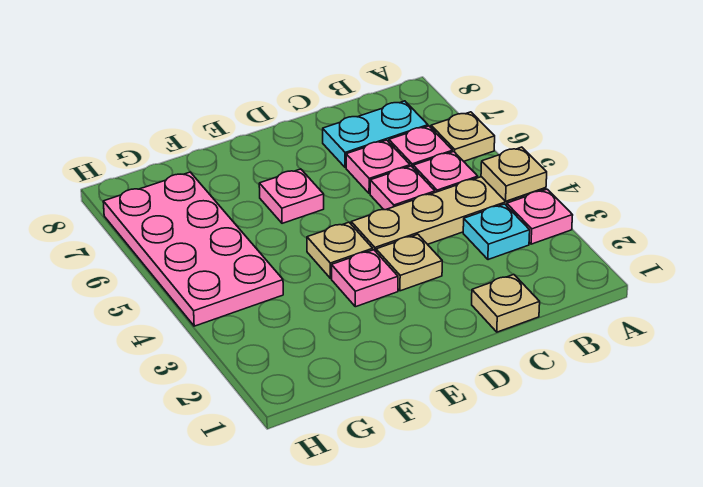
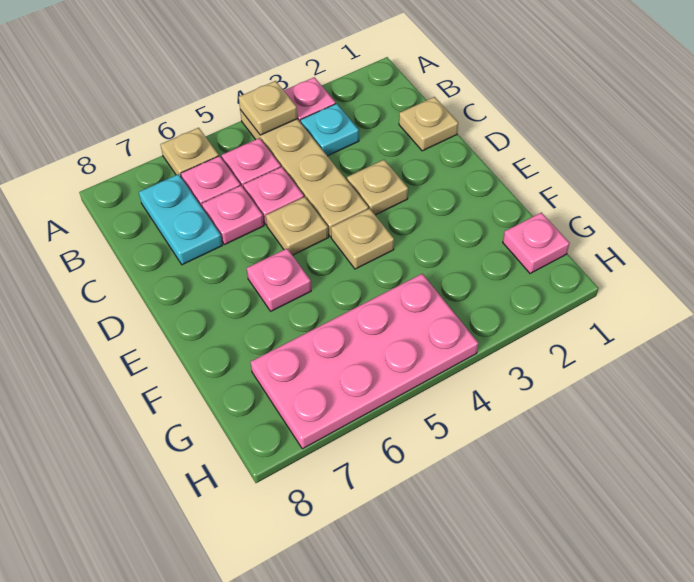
none -> tan 1x1 plate [266,197,328,255]
pink 1x1 plate [332,250,398,307] -> pink 1x1 plate moved to [503,213,569,274]

